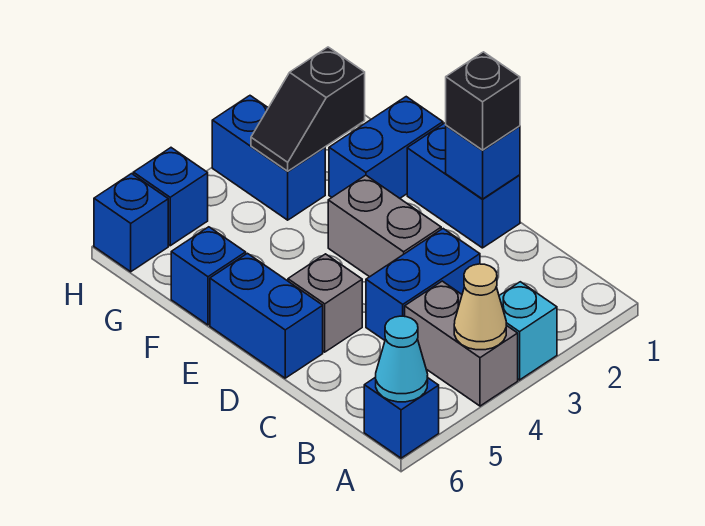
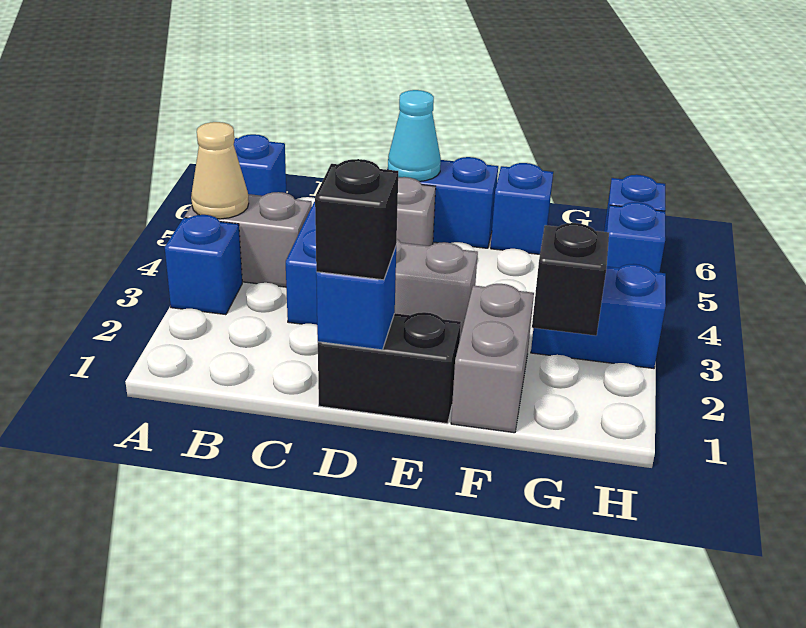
cyan 1x1 brick [499,282,557,380] -> blue 1x1 brick [165,215,242,315]
cyan 1x1 cone [376,316,428,402] -> cyan 1x1 cone moved to [388,90,441,181]
blue 1x2 brick [407,123,520,248] -> black 1x2 brick [318,312,461,424]
blue 1x2 brick [329,97,443,198] -> grey 1x2 brick [451,284,534,433]

